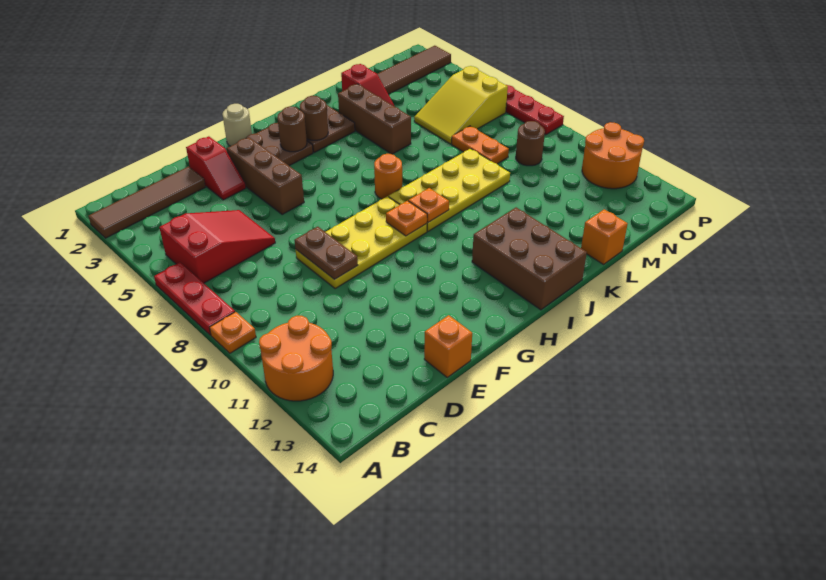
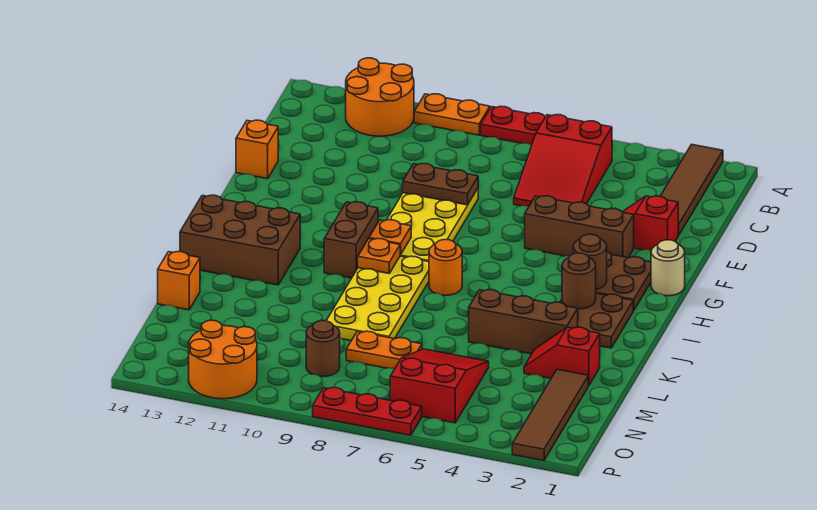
orange 1x1 plate [209,312,256,353] -> orange 1x2 plate [414,94,490,135]
none -> brown 1x2 brick [324,202,378,278]
yellow 2x3 slope [414,66,508,144] -> red 2x3 slope [390,349,489,423]

